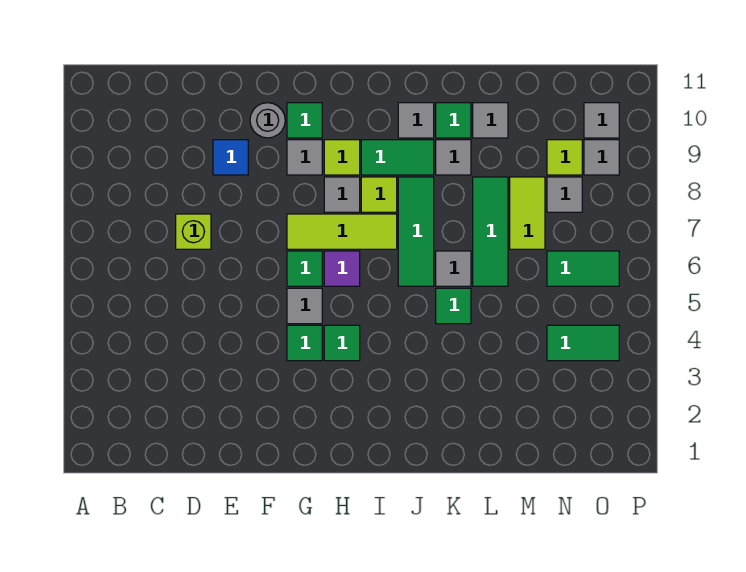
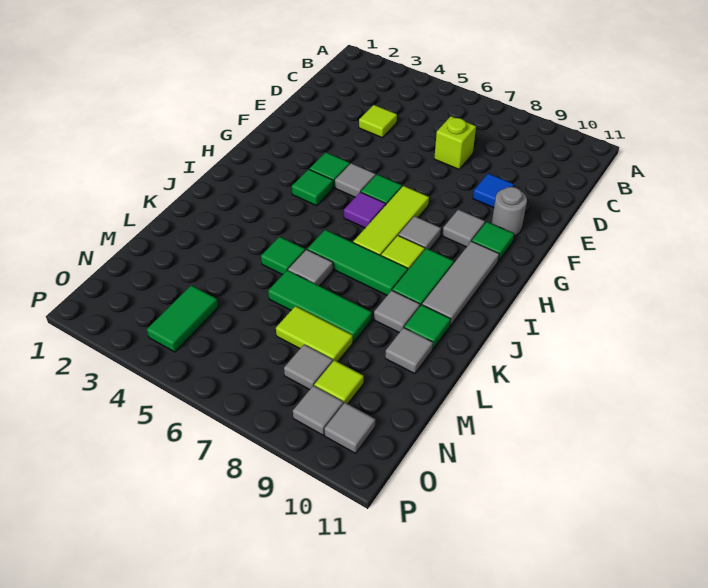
lime 1x1 tile [324,140,360,175] -> lime 1x1 tile moved to [359,105,397,137]
grey 1x1 tile [398,103,434,138] -> grey 1x3 tile [422,241,499,326]
green 1x2 tile [547,251,619,286] -> none

